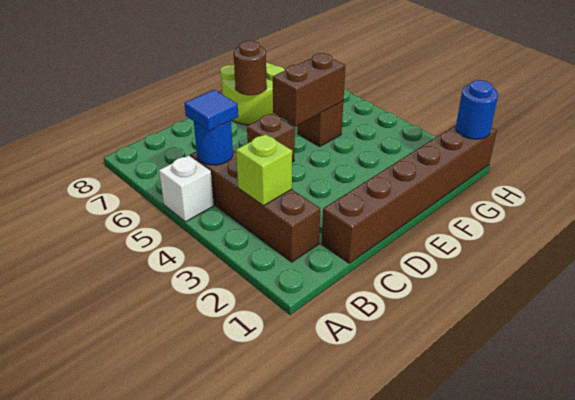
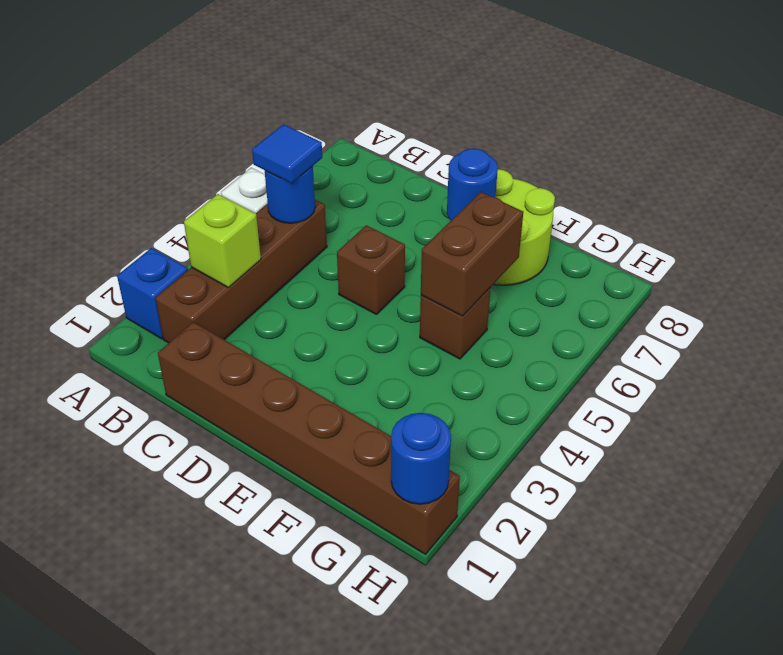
none -> blue 1x1 brick [117,248,188,339]
brown 1x2 brick [273,53,346,126] -> brown 1x2 brick turned to [421,192,523,316]
brown 1x1 round brick [234,41,267,95] -> blue 1x1 round brick [447,149,498,220]

